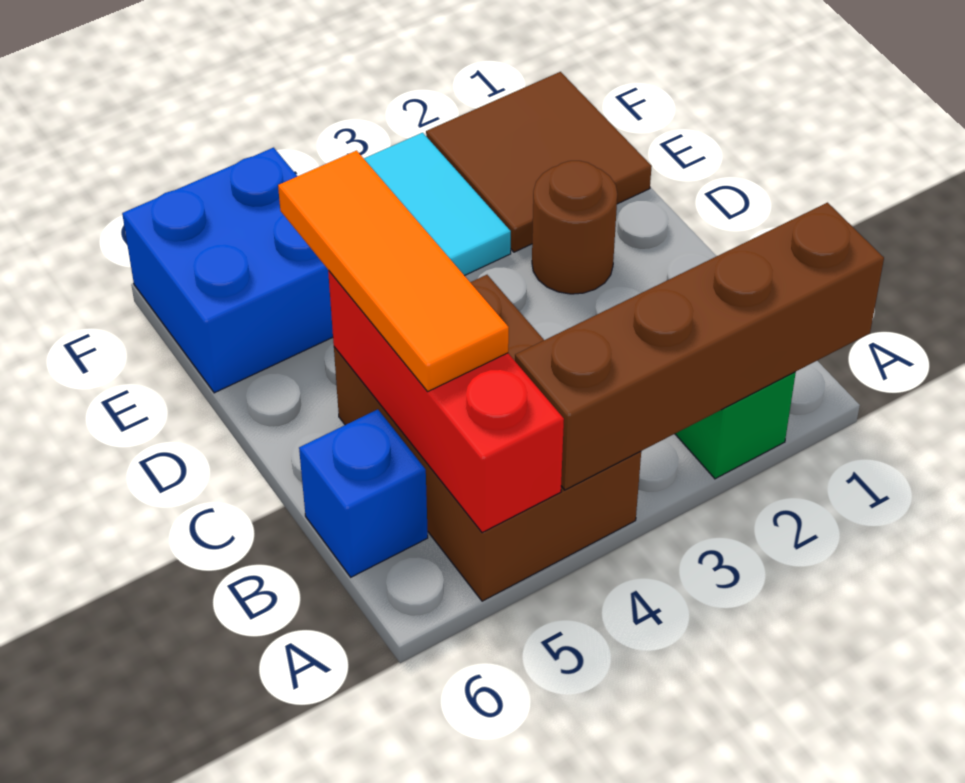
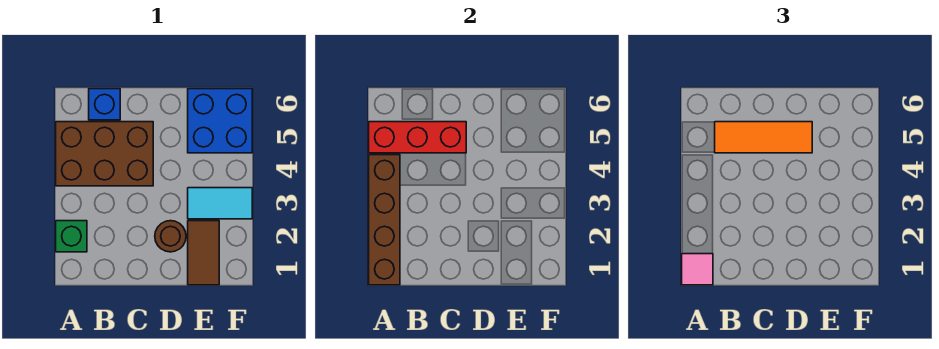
none -> pink 1x1 tile [682,254,713,285]
brown 2x2 tile [426,72,652,252] -> brown 1x2 tile [188,221,219,285]

